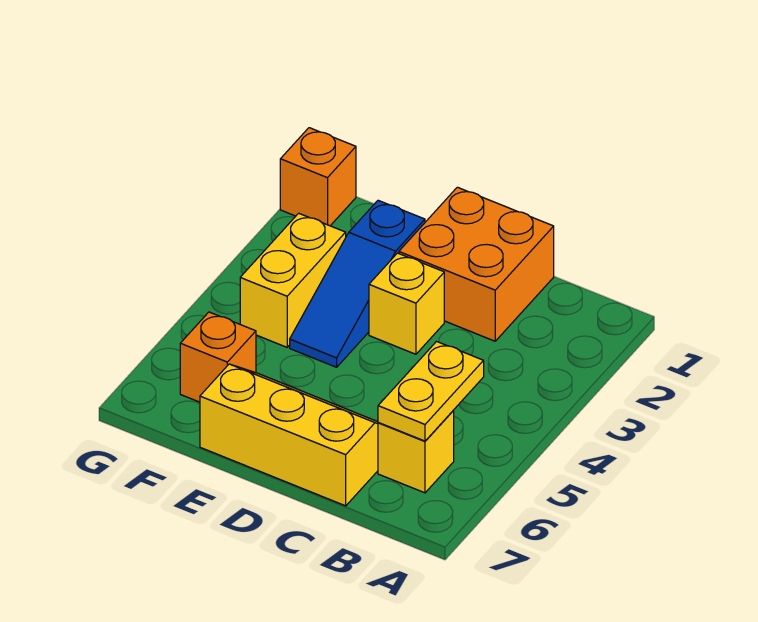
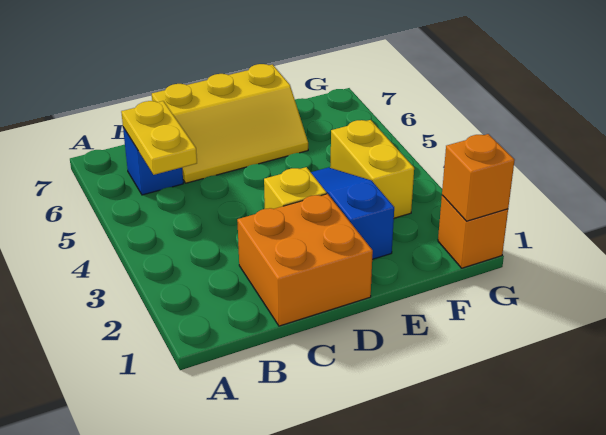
yellow 1x1 brick [378,411,454,493] -> blue 1x1 brick [123,127,183,195]
orange 1x1 brick [180,312,256,402] -> orange 1x1 brick moved to [442,134,515,221]

